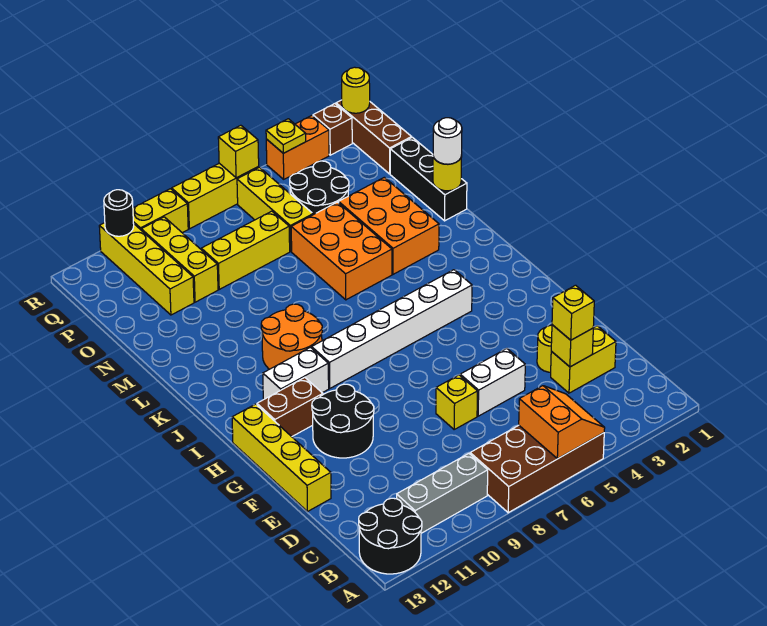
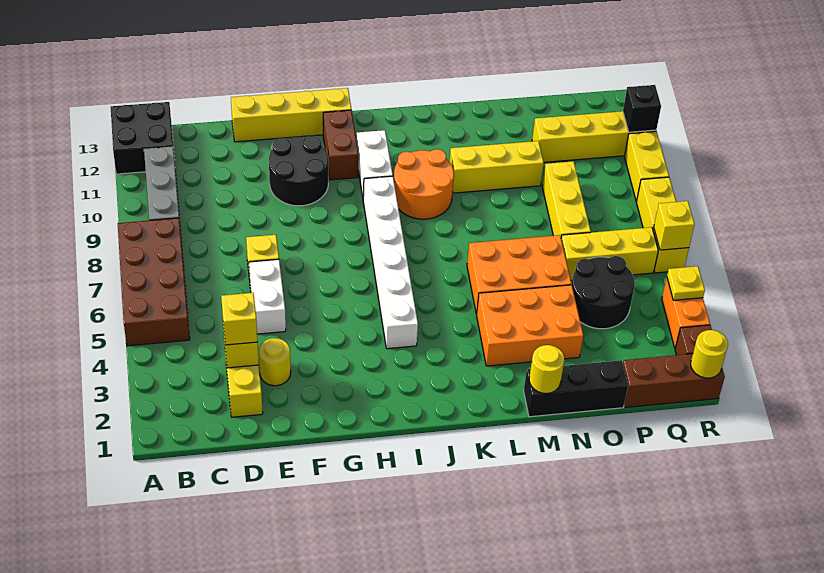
orange 2x2 slope [519,386,605,459] -> none
black 2x2 round brick [359,498,422,574] -> black 2x2 brick [111,102,174,174]
white 1x1 round brick [433,118,462,164] -> none
yellow 1x3 brick [141,217,218,302] -> yellow 1x3 brick moved to [450,141,544,193]
black 1x1 round brick [104,190,134,236] -> black 1x1 brick [623,85,661,132]

